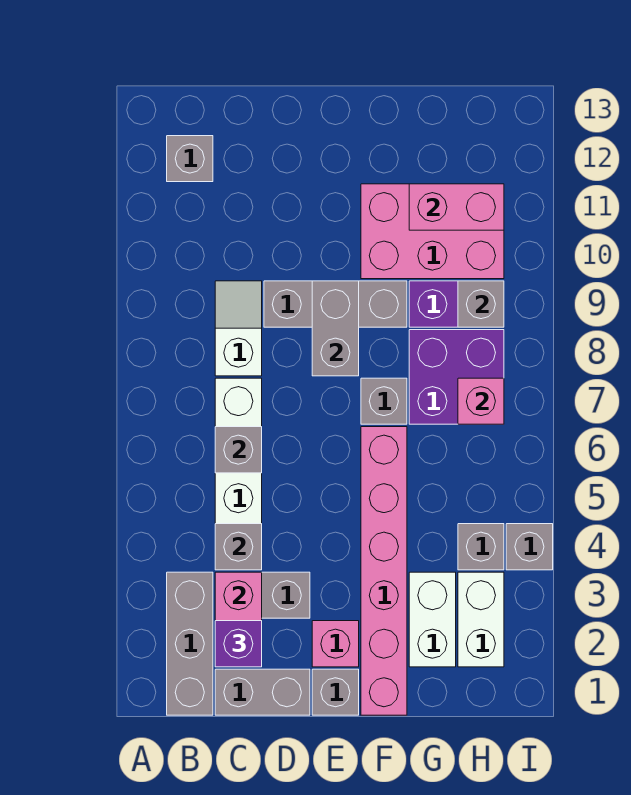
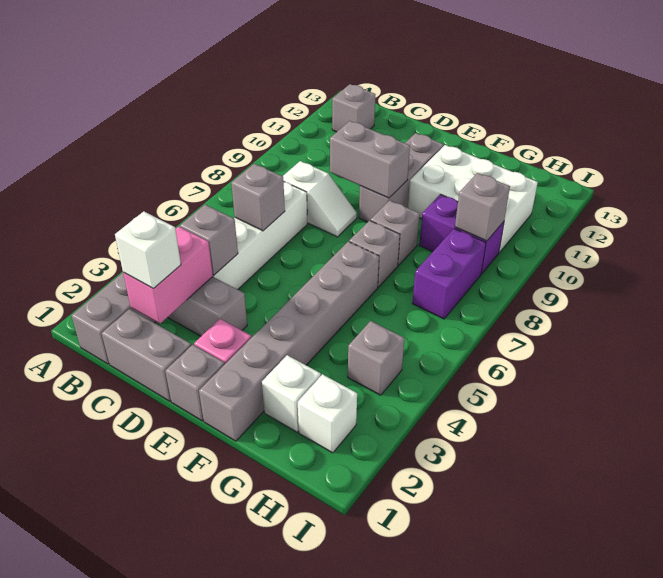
purple 1x1 brick [215,621,262,667] -> white 1x1 brick [115,211,181,289]
white 1x2 slope [215,281,262,376] -> white 1x2 slope turned to [283,161,357,237]
grey 1x3 brick [264,281,407,327] -> grey 1x3 brick turned to [359,133,444,222]
grey 1x2 brick [312,281,359,376] -> grey 1x2 brick turned to [330,121,410,198]
pink 1x6 brick [361,427,407,715] -> grey 1x6 brick [199,242,379,441]
pink 2x3 brick [361,184,504,279] -> white 2x3 brick [408,145,538,253]
white 1x2 brick [409,572,456,667] -> white 1x1 brick [262,355,321,432]
purple 2x2 brick [409,330,504,424] -> purple 1x2 brick [412,229,486,319]
pink 1x2 brick [409,184,504,230] -> none
white 1x2 brick [458,572,504,667] -> white 1x1 brick [298,374,357,453]
pink 1x1 brick [458,378,504,424] -> none
grey 1x1 brick [506,524,553,570] -> grey 1x1 brick moved to [370,200,420,266]

